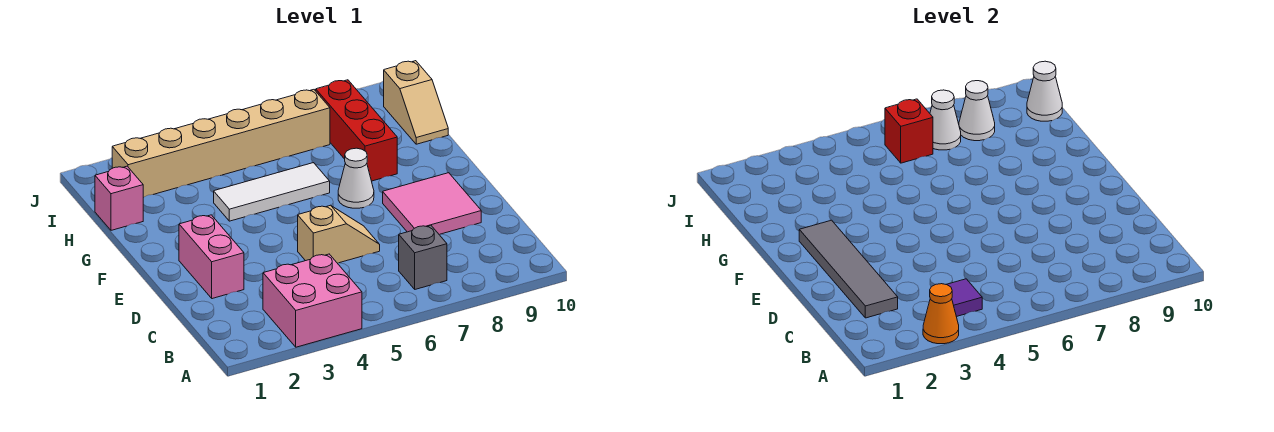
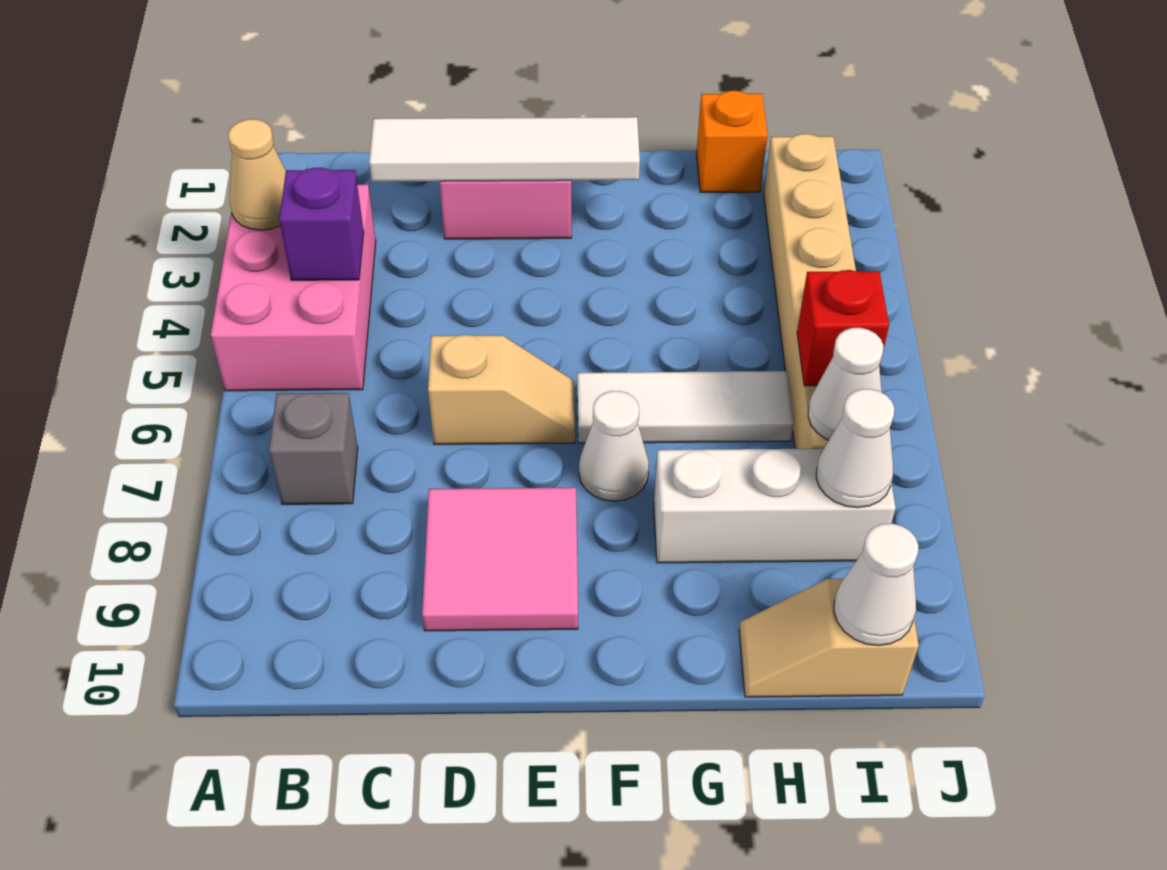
pink 2x2 brick [263,254,362,347] -> pink 2x3 brick [211,184,376,391]
orange 1x1 cone [923,284,959,344] -> tan 1x1 cone [228,119,286,230]
purple 1x1 tile [946,279,982,317] -> purple 1x1 brick [279,168,364,280]
grey 1x4 tile [799,220,898,318] -> white 1x4 tile [369,117,640,182]
tan 1x2 slope [298,205,380,263] -> tan 1x2 slope turned to [428,335,575,444]
white 1x3 tile [214,163,330,221] -> white 1x3 tile turned to [577,371,794,443]
red 1x3 brick [316,80,397,181] -> white 1x3 brick [654,448,896,563]
pink 1x1 brick [95,166,143,230] -> orange 1x1 brick [697,91,768,192]

